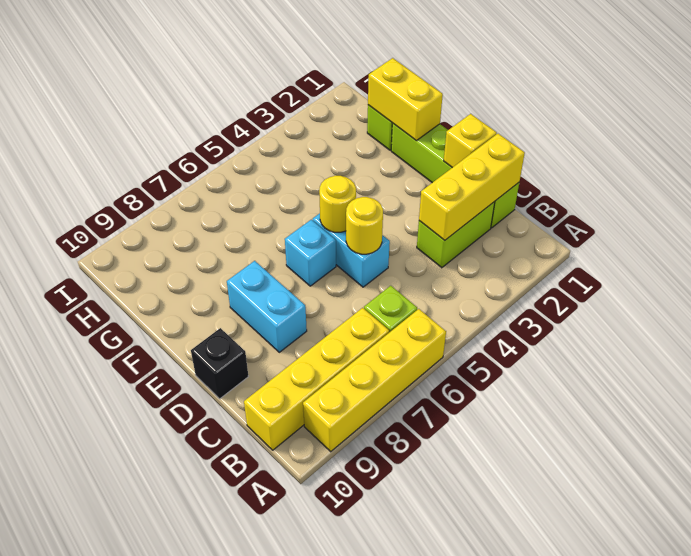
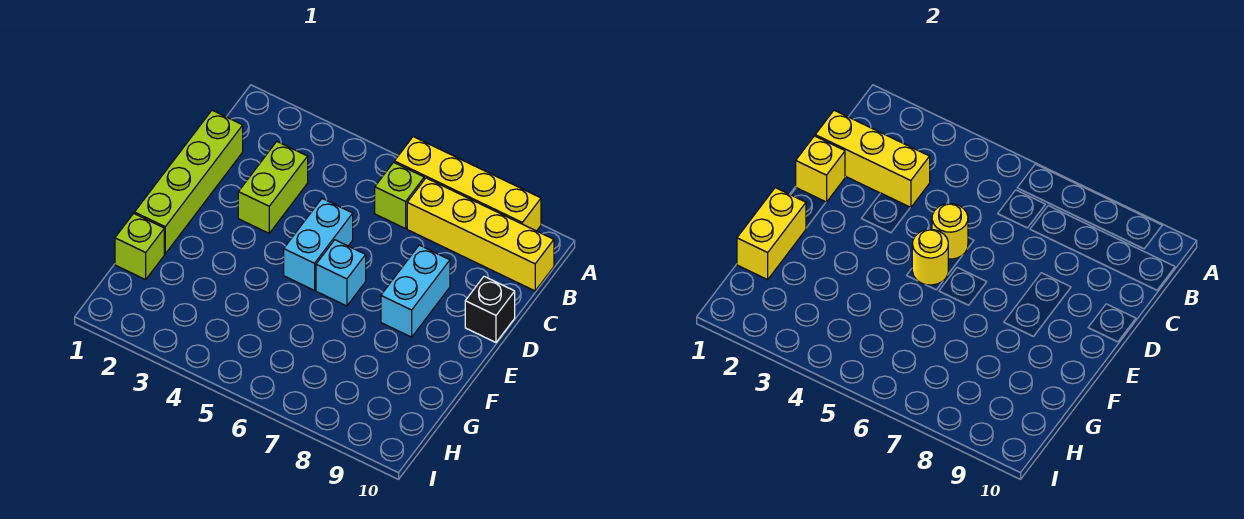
lime 1x2 brick [417,202,495,268] -> lime 1x2 brick turned to [238,142,308,233]

